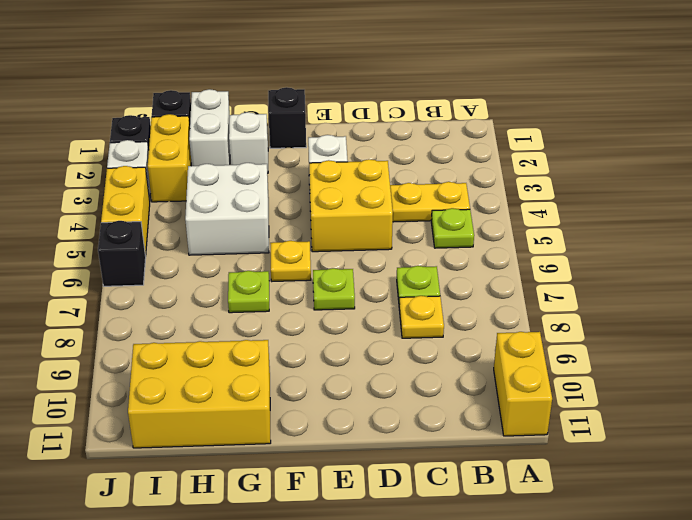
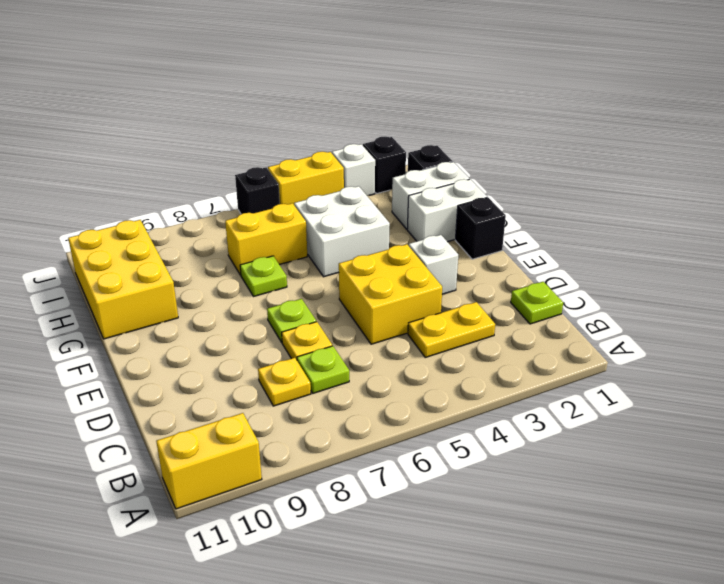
yellow 1x2 plate [390,182,470,222] -> yellow 1x2 plate turned to [408,302,495,357]
lime 1x1 plate [431,208,474,248] -> lime 1x1 plate moved to [511,282,563,324]
yellow 1x1 plate [270,241,311,281] -> yellow 1x1 plate moved to [282,322,332,360]
white 1x1 brick [229,112,268,173] -> white 1x2 brick [407,179,487,242]
yellow 1x2 brick [148,114,191,202] -> yellow 1x2 brick moved to [225,203,307,275]

